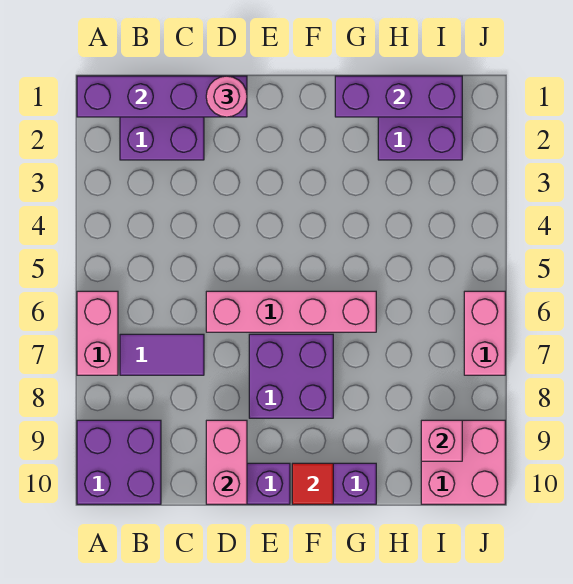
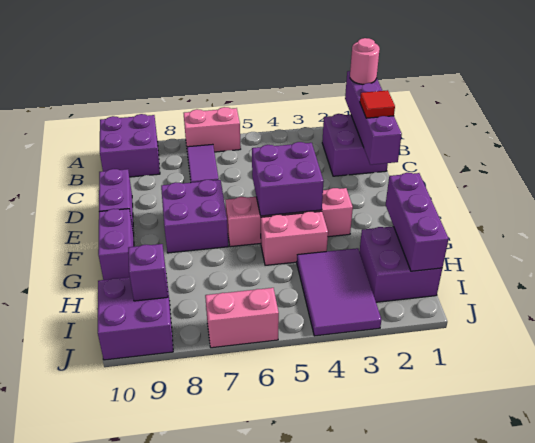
pink 1x1 round brick [206,76,247,117] -> pink 1x1 round brick moved to [350,38,380,84]
pink 1x4 brick [206,291,376,332] -> pink 1x4 brick turned to [225,188,353,247]
pink 1x2 brick [206,420,247,504] -> pink 1x2 brick moved to [261,211,328,265]
none -> purple 2x2 brick [252,142,324,216]
red 1x1 tile [292,463,333,504] -> red 1x1 tile moved to [360,90,395,118]
none -> purple 2x3 tile [297,248,381,336]
pink 2x2 brick [421,420,505,504] -> purple 2x2 brick [98,276,173,360]
pink 1x1 brick [421,420,462,461] -> purple 1x1 brick [128,244,168,301]

